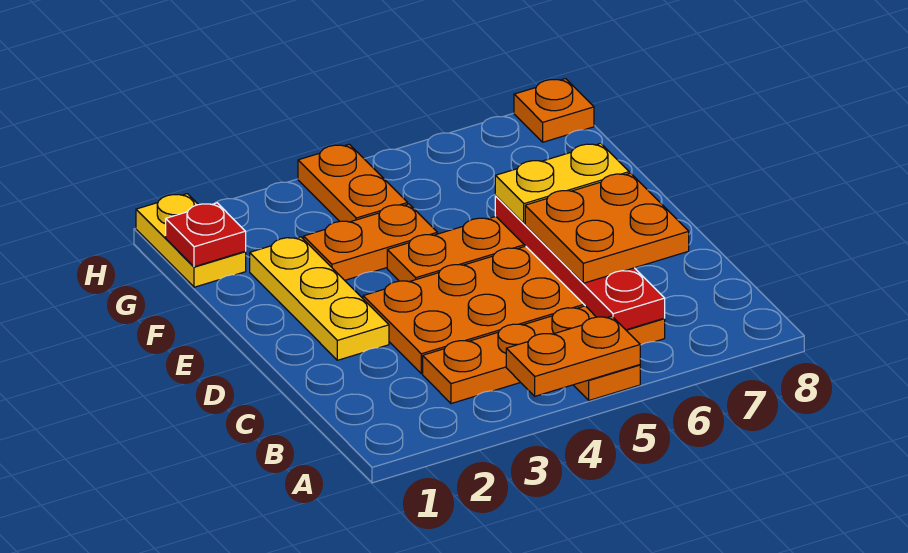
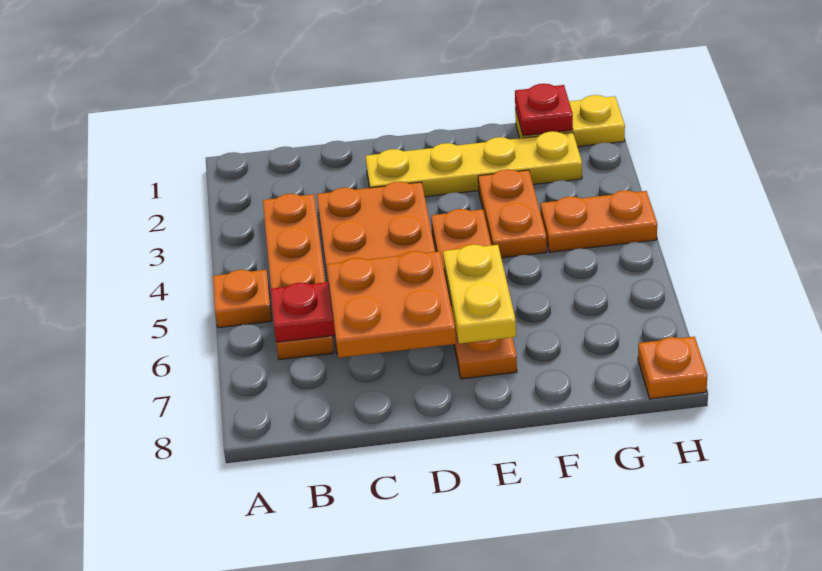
orange 1x2 plate [506,316,640,396] -> none
yellow 1x3 plate [250,237,389,360] -> yellow 1x4 plate [366,131,582,197]

